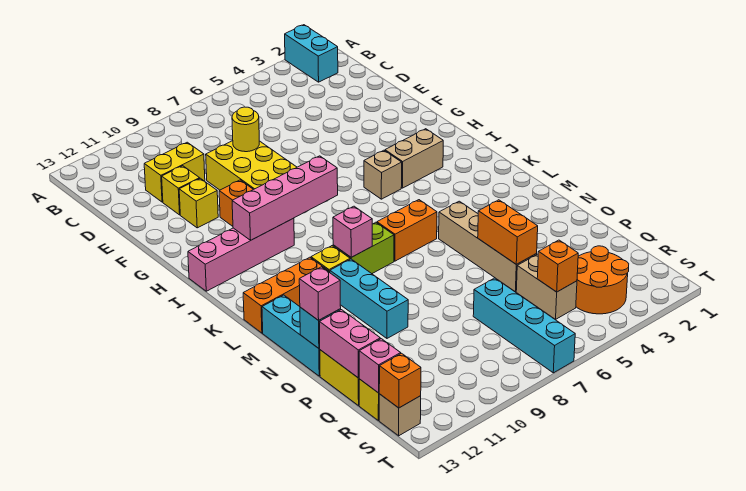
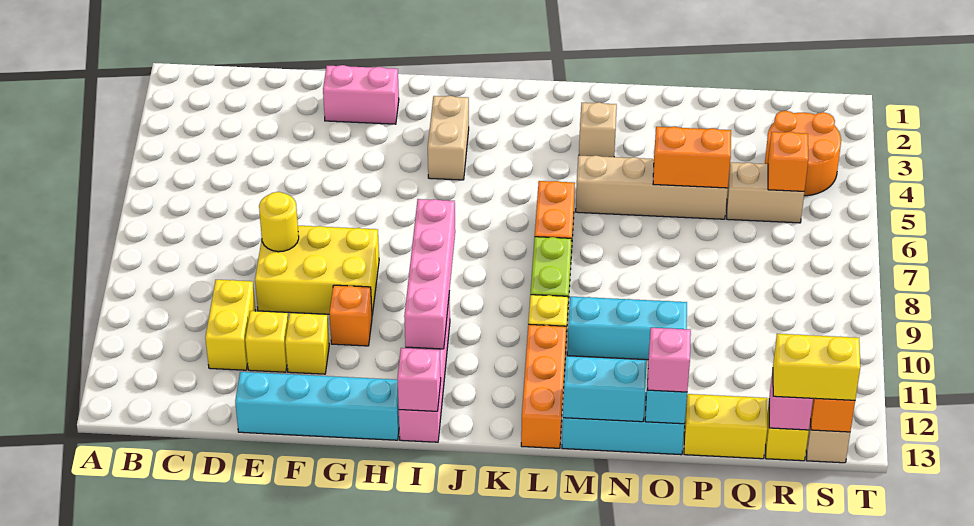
cyan 1x2 brick [285,25,338,82] -> cyan 1x2 brick moved to [563,356,646,422]
tan 1x1 brick [364,150,402,199] -> tan 1x1 brick moved to [579,102,617,157]
pink 1x1 brick [333,206,372,257] -> pink 1x1 brick moved to [397,348,441,411]
pink 1x2 brick [319,310,380,378] -> pink 1x2 brick moved to [323,65,399,124]
cyan 1x4 brick [473,278,575,373] -> cyan 1x4 brick moved to [235,372,399,440]
none -> yellow 1x2 brick [773,334,860,400]

